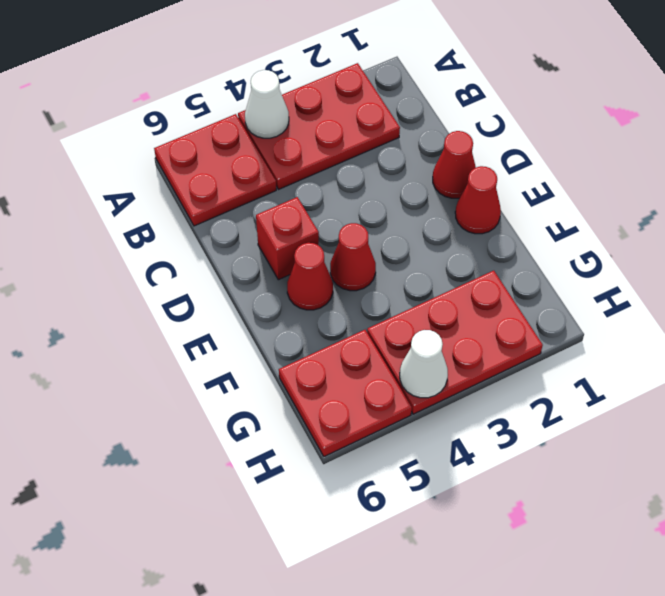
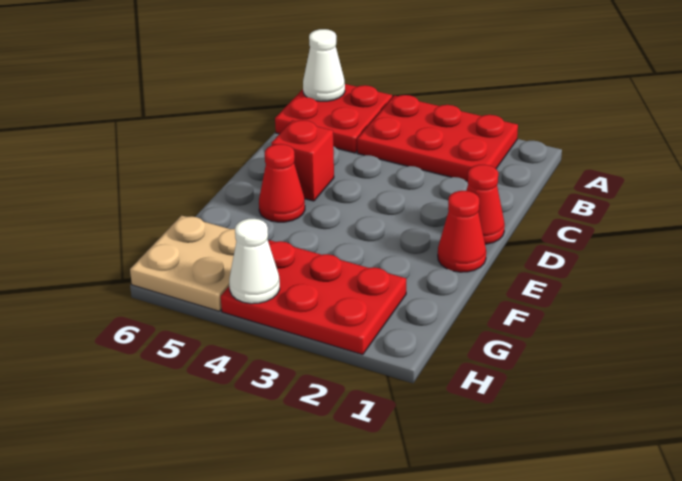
white 1x1 cone [245,70,289,138] -> white 1x1 cone moved to [303,29,345,101]
red 1x1 cone [330,223,376,291] -> none
red 2x2 plate [279,330,412,457] -> tan 2x2 plate [130,216,236,311]

